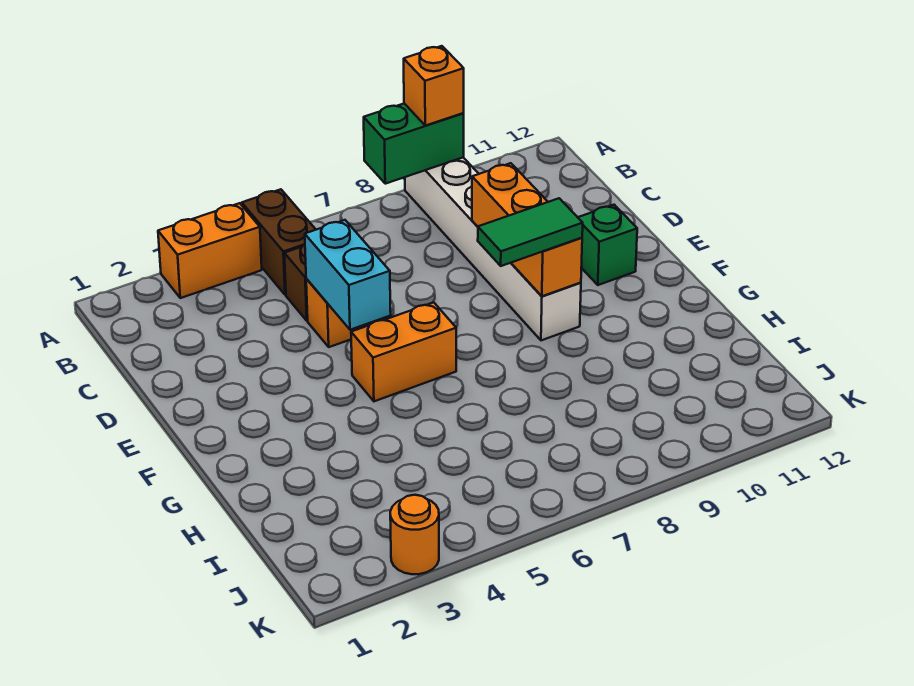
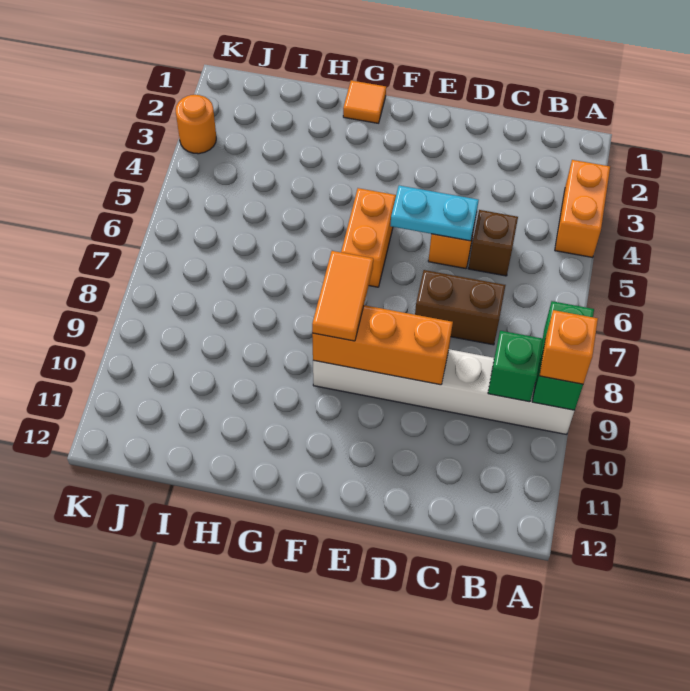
brown 1x2 brick [242,189,316,295] -> brown 1x2 brick moved to [415,270,506,345]
cyan 1x2 brick [305,220,391,330] -> cyan 1x2 plate [390,185,479,241]
green 1x1 brick [578,205,637,285] -> green 1x1 brick moved to [488,331,543,402]
green 1x2 tile [478,198,583,266] -> orange 1x2 tile [312,251,373,341]
none -> orange 1x1 tile [343,80,386,123]

